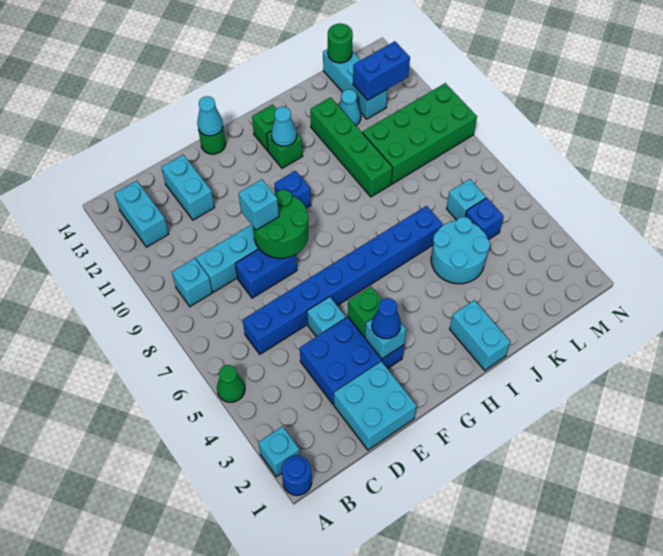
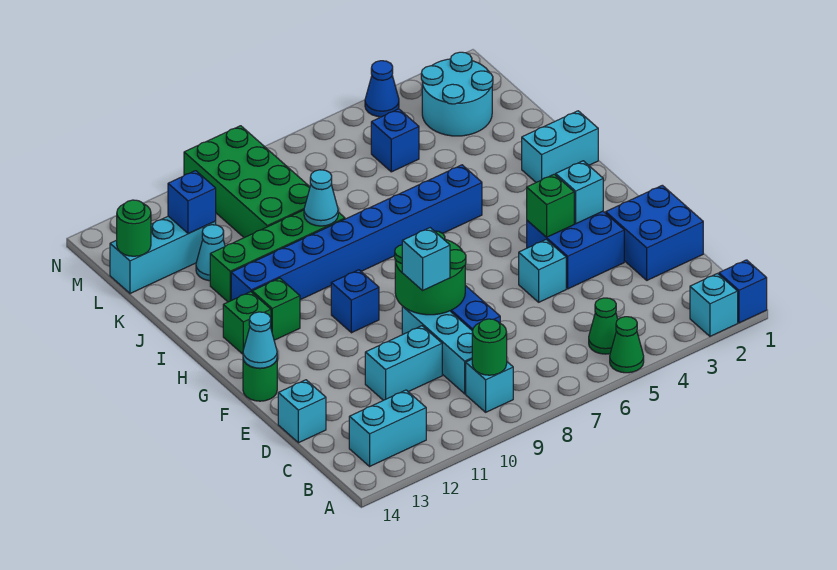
blue 1x1 round brick [281,455,312,495] -> blue 1x1 brick [719,260,767,323]
none -> green 1x1 cone [589,298,618,354]
none -> green 1x1 round brick [472,319,507,375]
blue 1x8 brick [243,206,443,354] -> blue 1x8 brick turned to [231,165,482,300]
cyan 2x2 brick [334,361,417,450] -> blue 2x2 brick [606,185,703,280]
blue 2x3 brick [300,317,404,404] -> blue 2x2 brick [527,211,624,289]
cyan 1x2 brick [162,155,214,220] -> cyan 1x2 brick moved to [365,326,442,400]
blue 1x1 cone [372,298,401,339] -> blue 1x1 cone moved to [365,61,399,117]
cyan 1x1 cone [271,107,297,146] -> cyan 1x1 cone moved to [304,170,338,226]
cyan 2x2 round brick [431,217,490,284] -> cyan 2x2 round brick moved to [421,52,493,136]
cyan 1x1 brick [446,179,486,220] -> cyan 1x1 brick moved to [278,380,326,443]
blue 1x2 brick [353,41,410,100] -> blue 1x1 brick [168,171,216,234]

